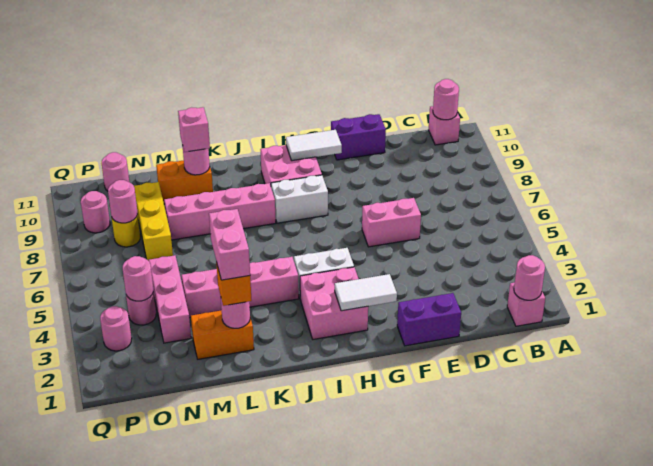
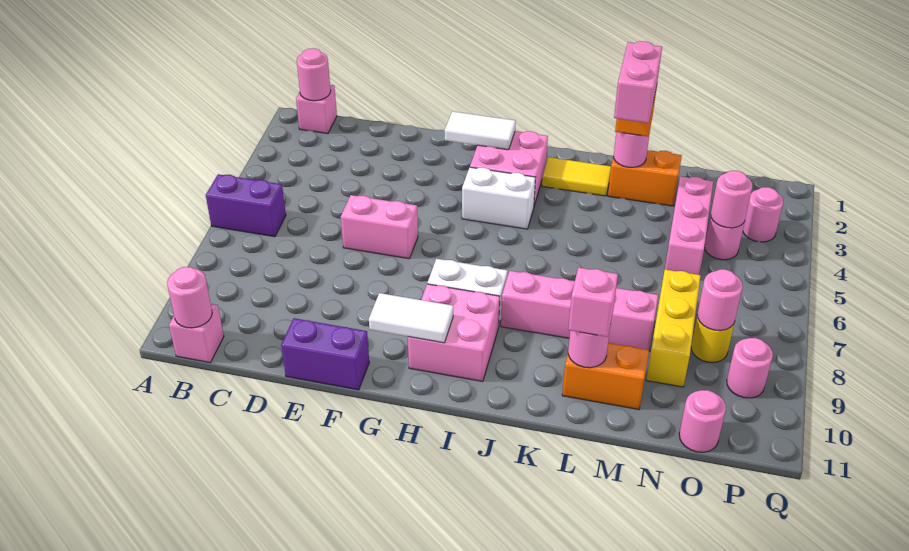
purple 1x2 brick [397,293,461,346] -> purple 1x2 brick moved to [206,174,286,237]
none -> yellow 1x2 tile [542,157,611,196]
pink 1x4 brick [181,257,299,317] -> none

